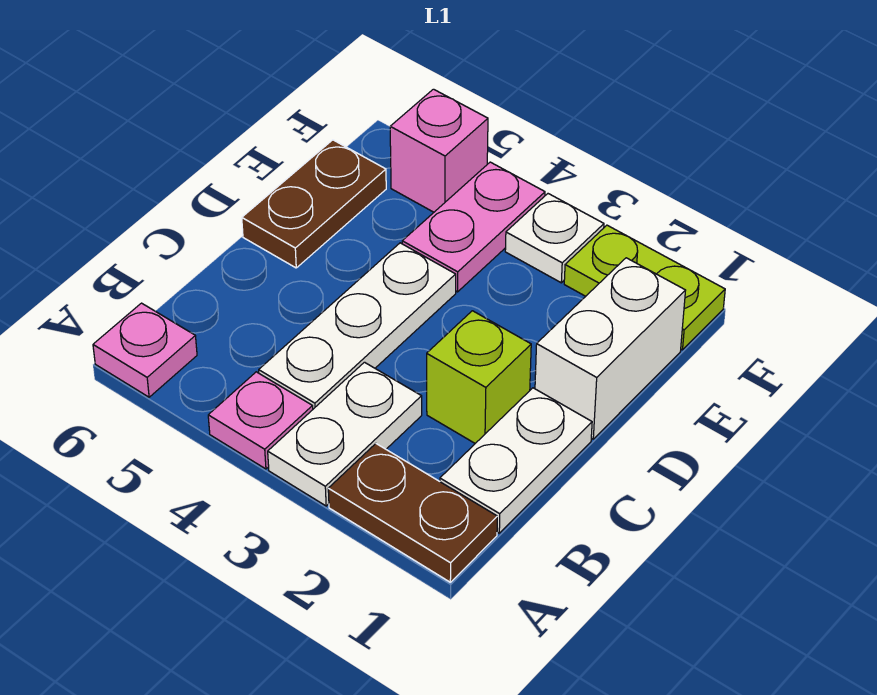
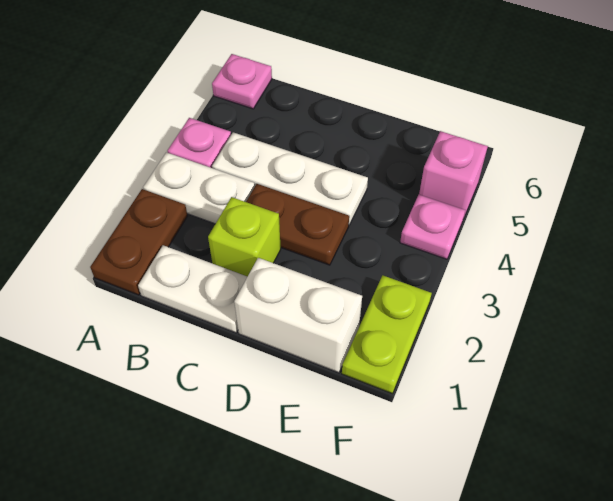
brown 1x2 plate [242,140,386,268] -> brown 1x2 plate moved to [246,184,349,265]
pink 1x2 plate [402,162,545,292] -> pink 1x1 plate [400,195,466,259]
white 1x1 plate [505,194,604,283] -> none

